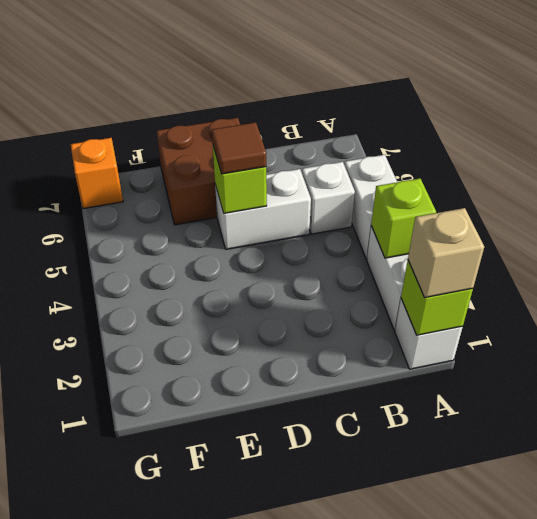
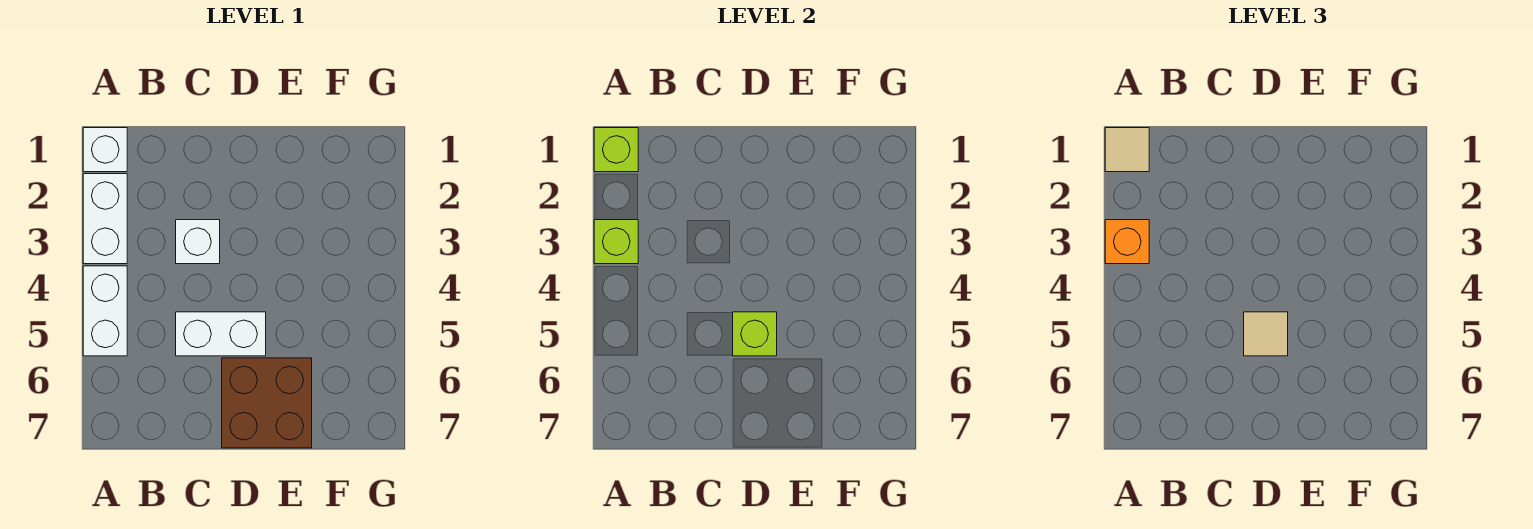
tan 1x1 brick [408,208,484,297] -> tan 1x1 tile [1105,128,1149,172]
white 1x1 brick [302,162,355,234] -> white 1x1 brick moved to [176,220,220,264]
brown 1x1 tile [212,122,266,174] -> tan 1x1 tile [1244,312,1288,356]
orange 1x1 brick [71,138,123,209] -> orange 1x1 brick moved to [1105,220,1149,264]

